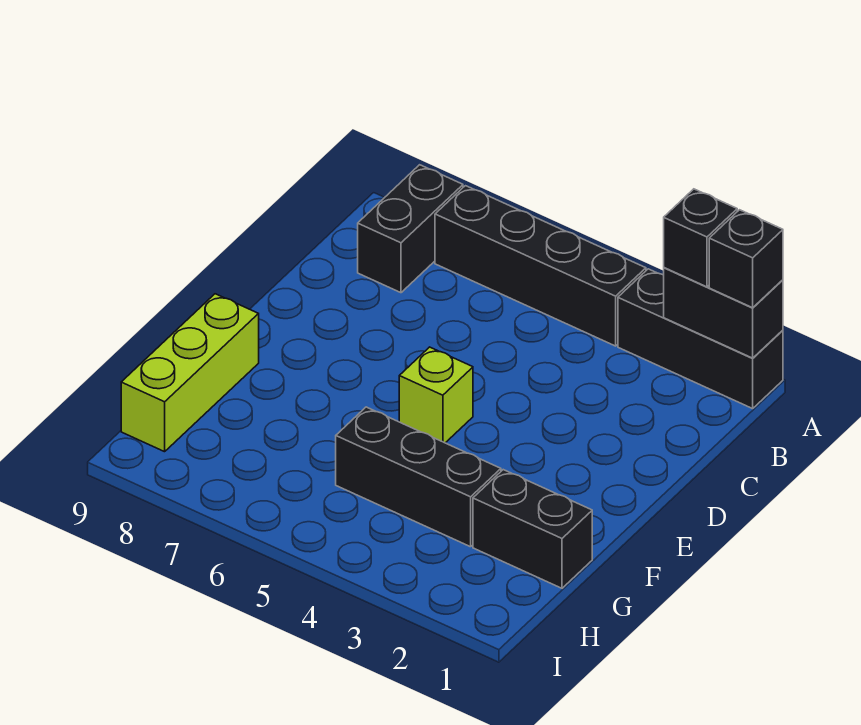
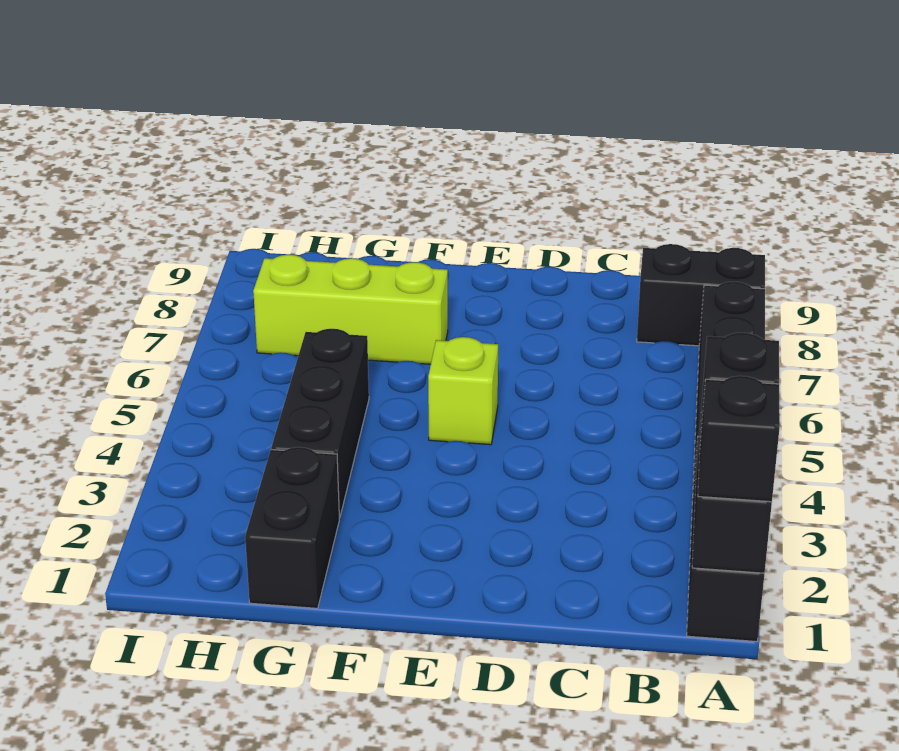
lime 1x3 brick [121,294,259,452] -> lime 1x3 brick moved to [253,255,448,364]

